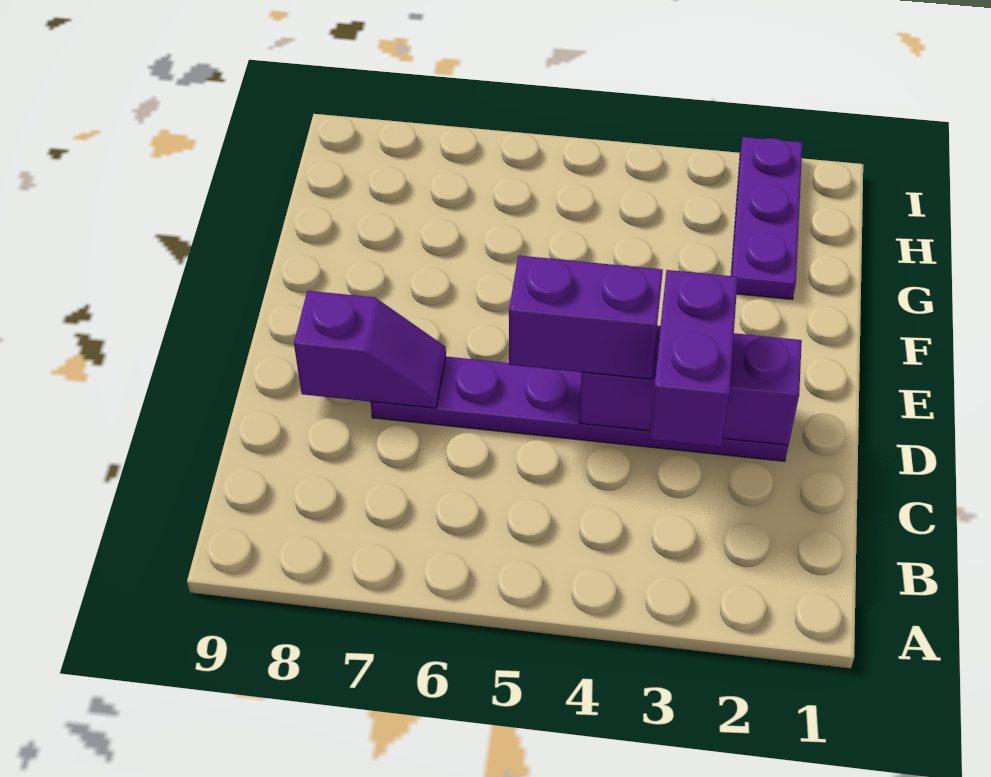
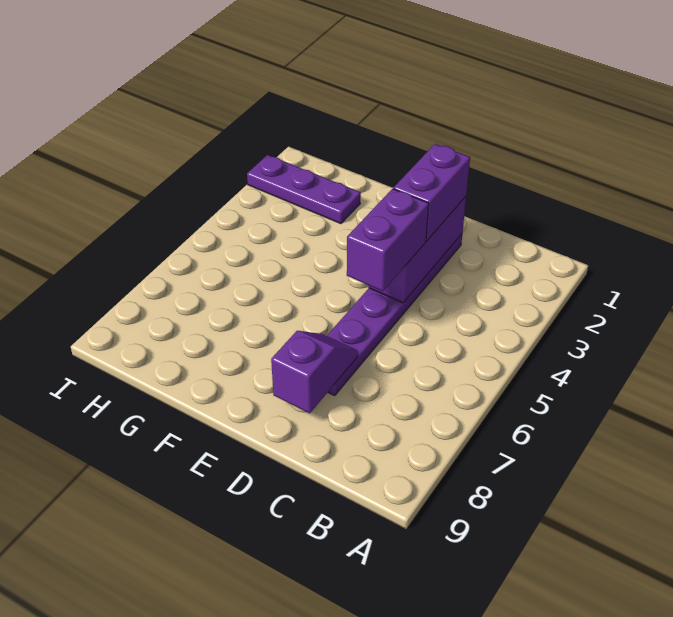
purple 1x2 brick [649,270,738,447] -> purple 1x2 brick turned to [393,144,470,241]

